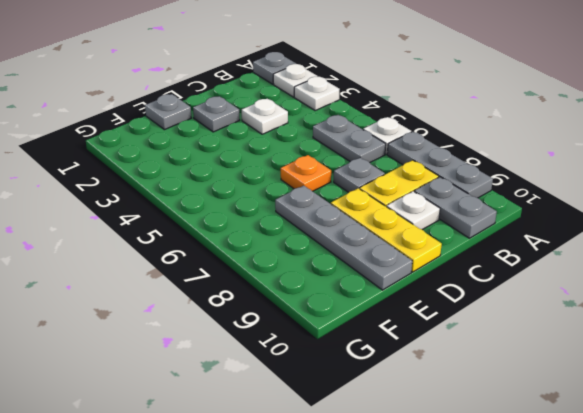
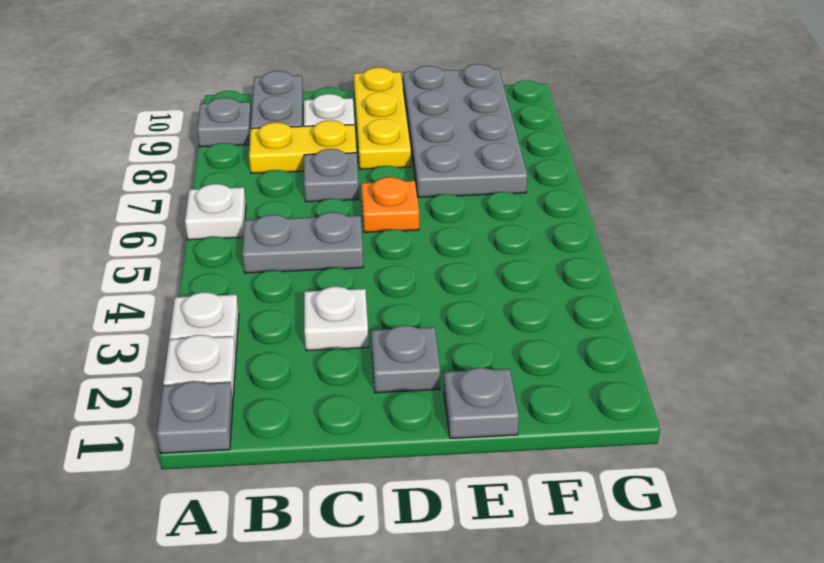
grey 1x3 plate [387,132,493,198] -> grey 1x1 plate [197,98,251,147]
grey 1x2 plate [313,115,386,163] -> grey 1x2 plate turned to [242,212,363,273]
grey 1x4 plate [275,186,412,290] -> grey 2x4 plate [403,64,527,197]

